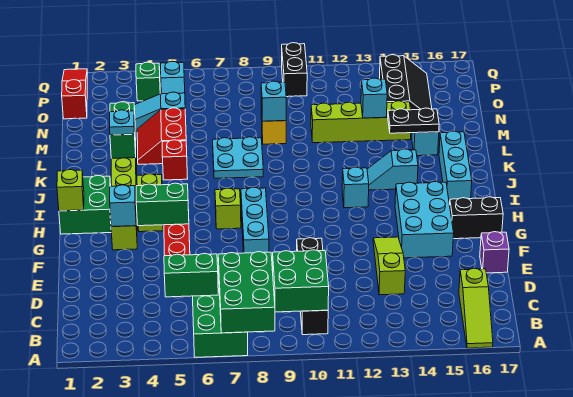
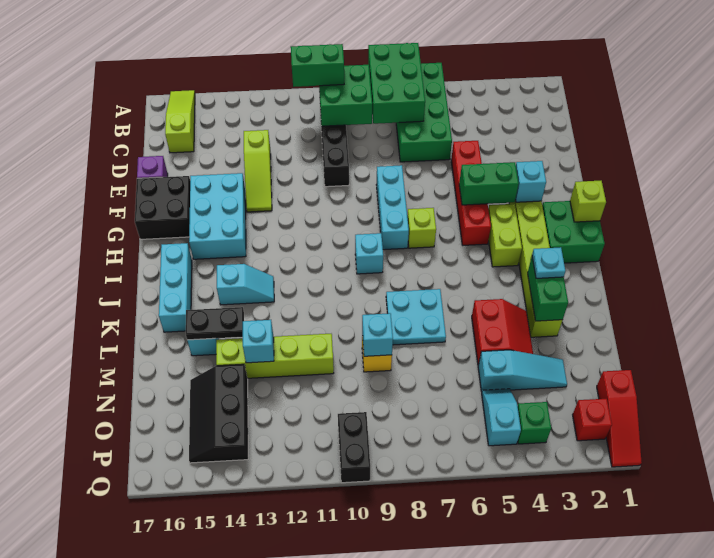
green 1x2 brick [164,253,218,297] -> green 1x2 brick moved to [291,44,344,87]
black 1x2 brick [449,197,503,239] -> black 2x2 brick [135,176,190,239]
cyan 1x1 brick [342,167,369,208] -> cyan 1x1 brick moved to [355,233,383,274]
red 1x1 brick [162,140,188,180] -> red 1x1 brick moved to [573,399,612,441]

